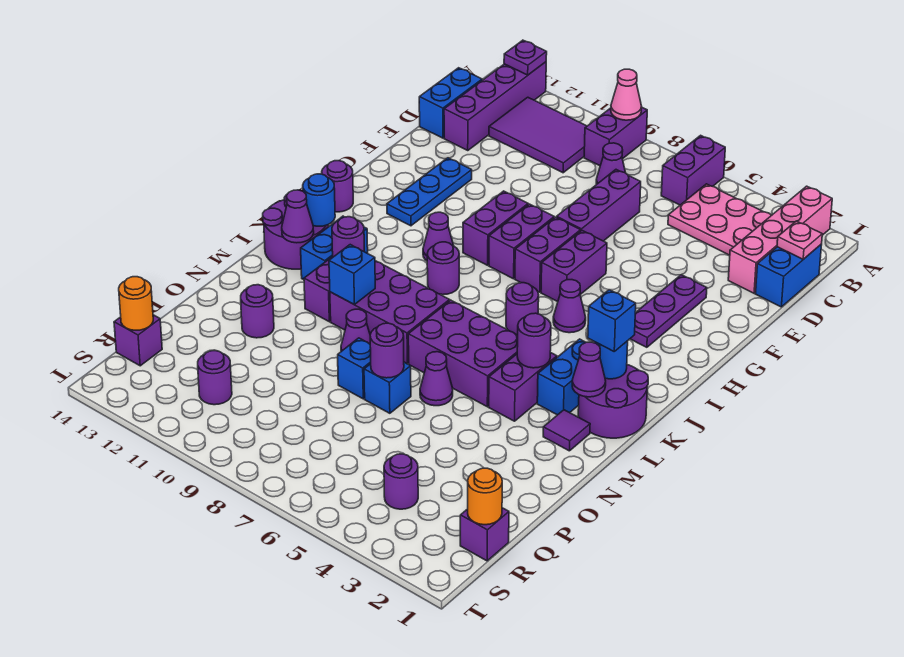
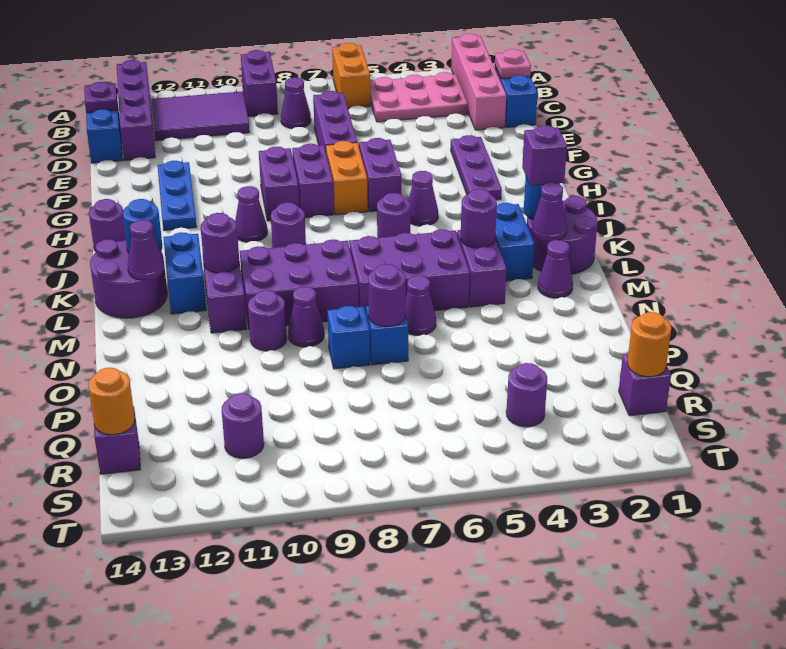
purple 1x2 brick [661,135,725,205] -> orange 1x2 brick [332,43,370,108]
pink 1x1 cone [611,69,642,120] -> none
purple 1x1 plate [504,40,547,75] -> purple 1x1 plate moved to [84,82,118,113]
purple 1x2 brick [515,217,581,292] -> orange 1x2 brick [326,141,368,215]
blue 1x1 brick [588,290,636,351] -> purple 1x1 brick [522,125,567,186]
purple 1x1 tile [543,410,590,451] -> purple 1x1 cone [538,240,573,298]
blue 1x1 brick [329,245,375,305] -> none
purple 1x1 round brick [241,285,274,338] -> purple 1x1 round brick moved to [248,290,287,351]

